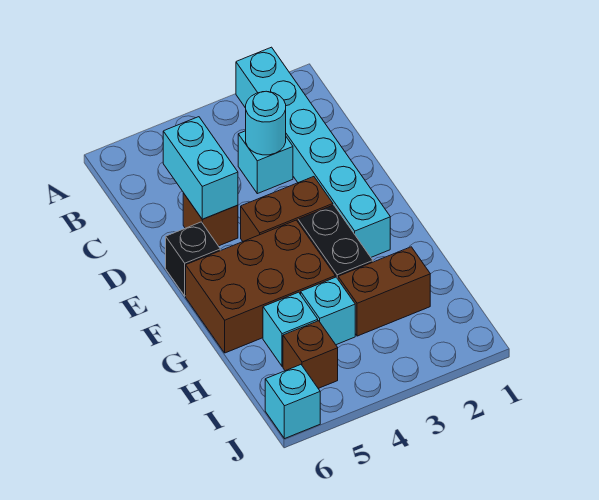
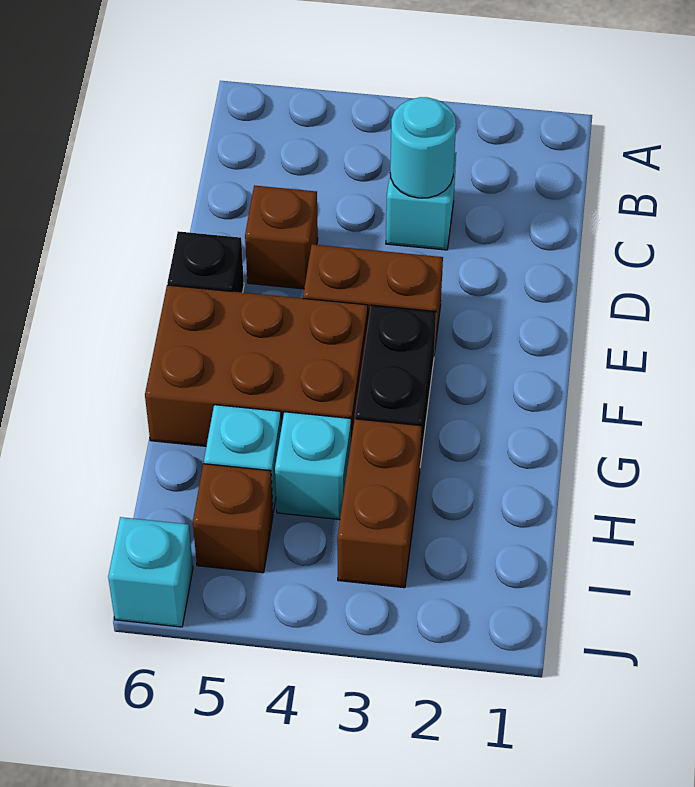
cyan 1x6 brick [236,47,390,257] -> none
cyan 1x2 brick [163,117,238,219] -> none
brown 1x2 brick [338,247,430,336] -> brown 1x2 brick turned to [337,419,422,588]

